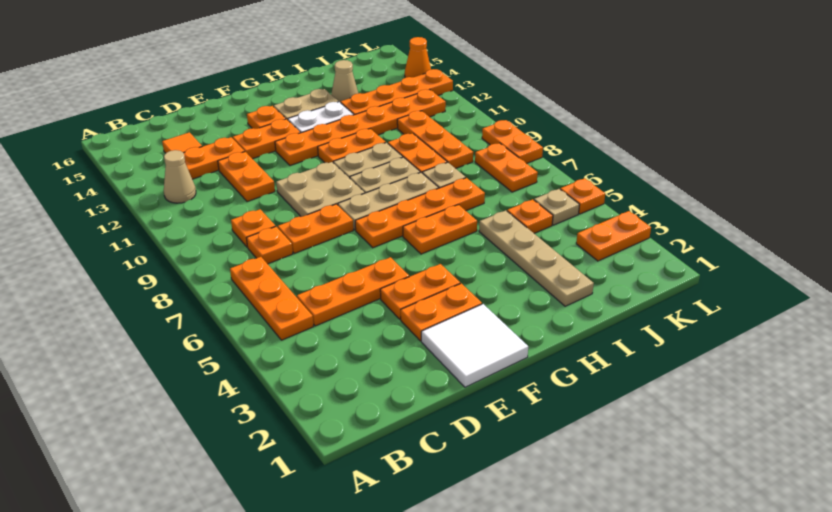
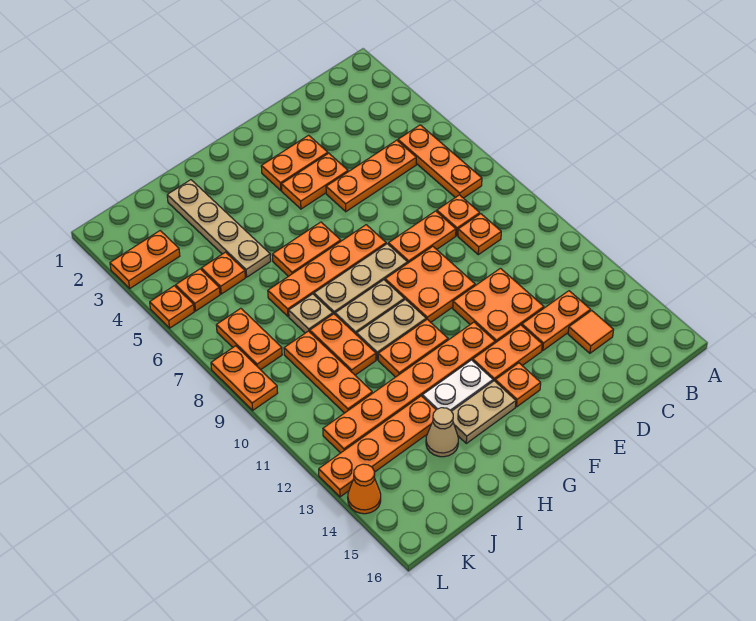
tan 1x1 cone [164,150,196,203] -> none
orange 1x2 plate [218,152,275,202] -> orange 2x2 plate [453,268,544,343]
white 2x2 tile [421,304,528,387] -> none
tan 2x2 plate [276,162,365,217] -> orange 2x2 plate [385,246,475,322]
tan 1x1 plate [534,189,580,225] -> orange 1x1 plate [176,269,220,311]

